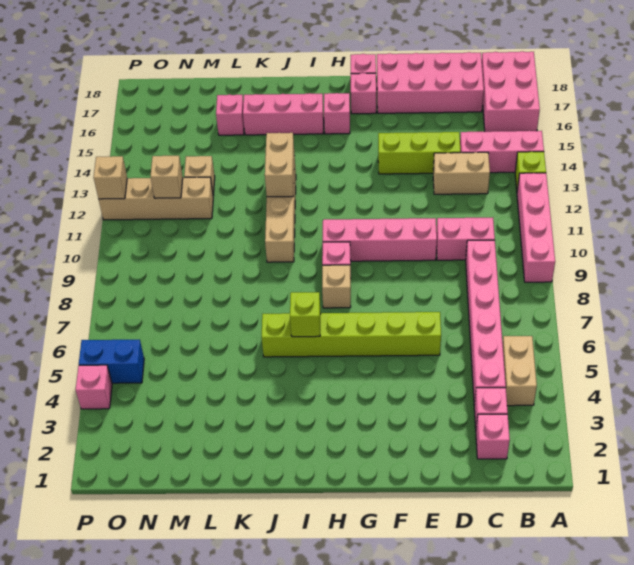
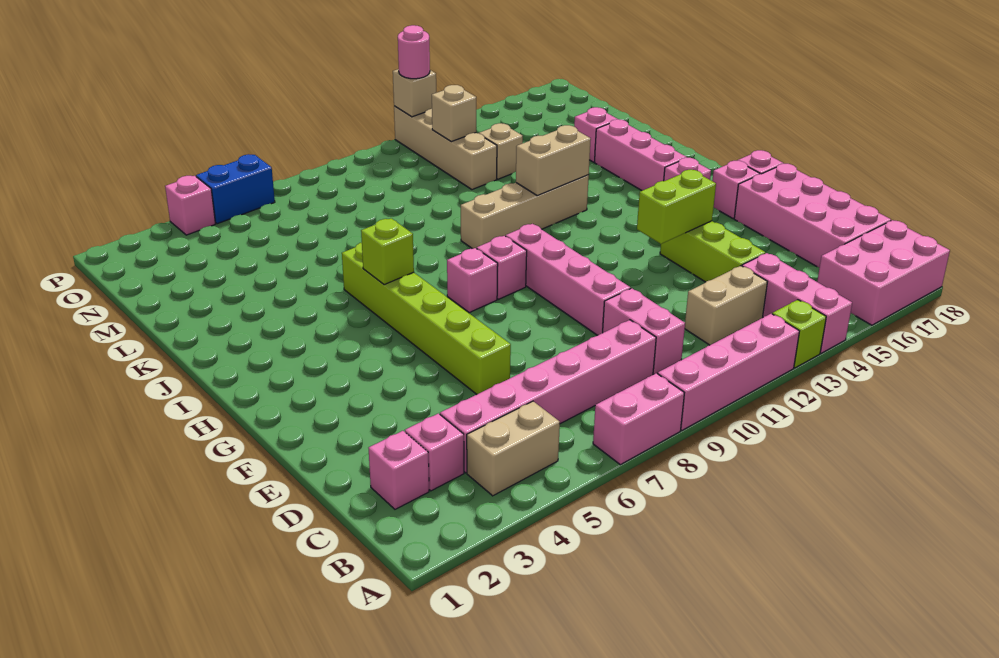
none -> pink 1x2 brick [593,373,684,465]
tan 1x2 brick [433,152,490,194] -> tan 1x2 brick turned to [685,266,767,345]
none -> lime 1x2 brick [637,170,716,244]
tan 1x1 brick [322,265,351,308] -> pink 1x1 brick [447,248,498,312]
blue 1x2 brick [79,340,144,383] -> blue 1x2 brick turned to [196,154,275,224]
none -> pink 1x1 round brick [398,25,430,79]

